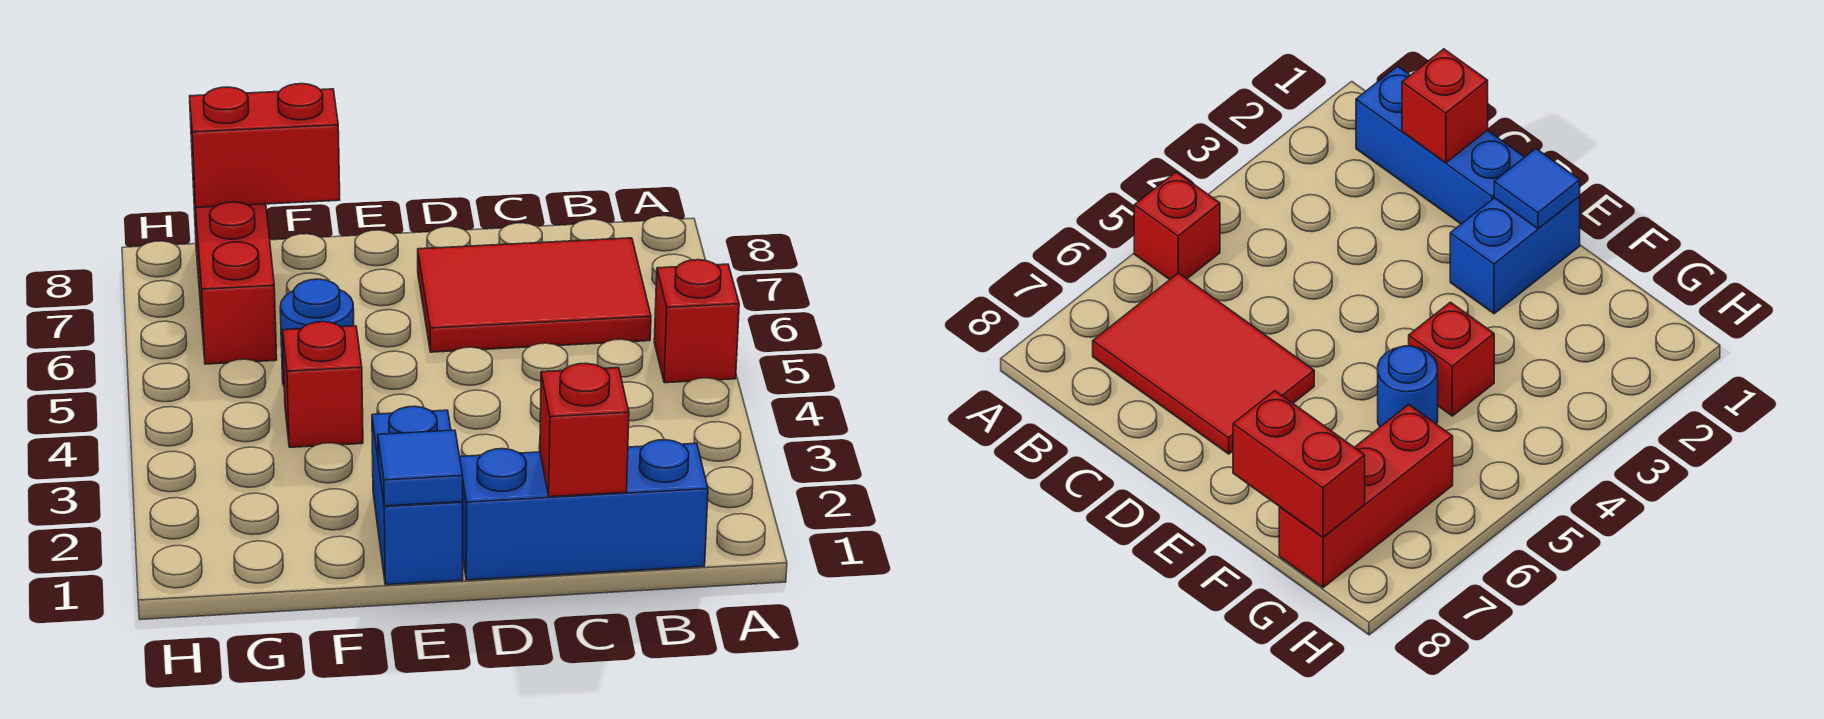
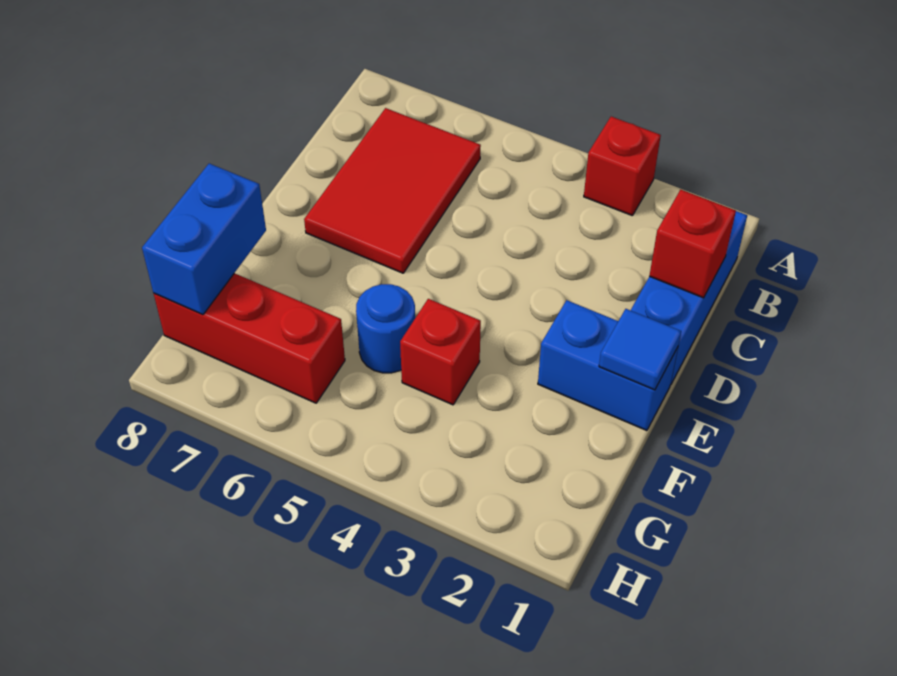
red 1x1 brick [654,260,739,383] -> red 1x1 brick moved to [584,117,661,216]
red 1x2 brick [190,84,340,207] -> blue 1x2 brick [142,164,266,315]

